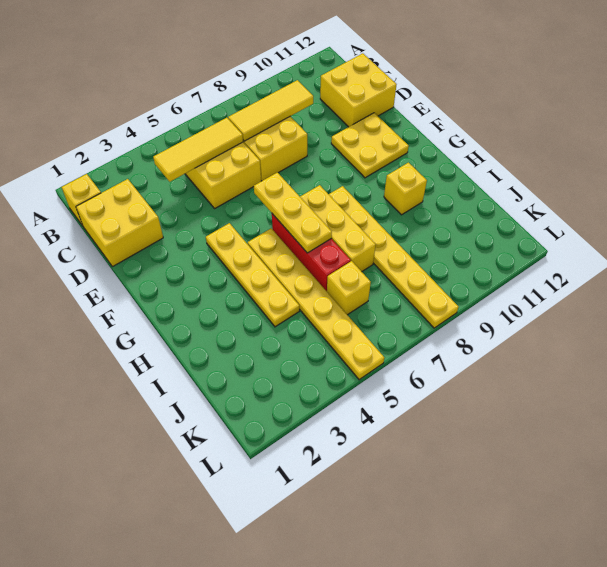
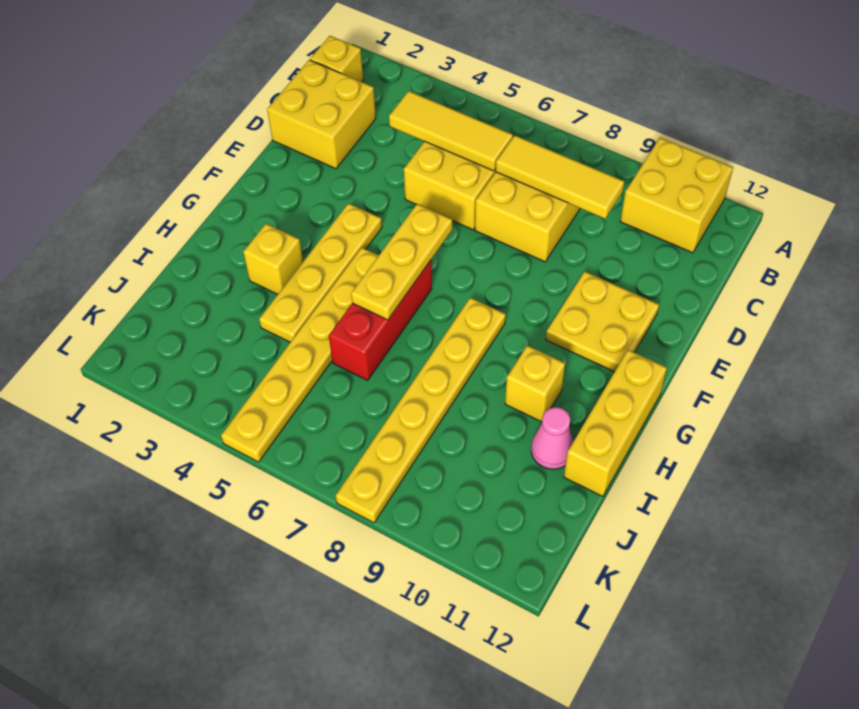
yellow 2x2 brick [320,53,397,127] -> yellow 2x2 brick moved to [620,138,733,253]
yellow 1x3 brick [300,185,376,272] -> yellow 1x3 brick moved to [564,350,667,496]
none -> pink 1x1 cone [531,407,574,469]
yellow 1x1 brick [327,261,371,315] -> yellow 1x1 brick moved to [243,224,303,294]

